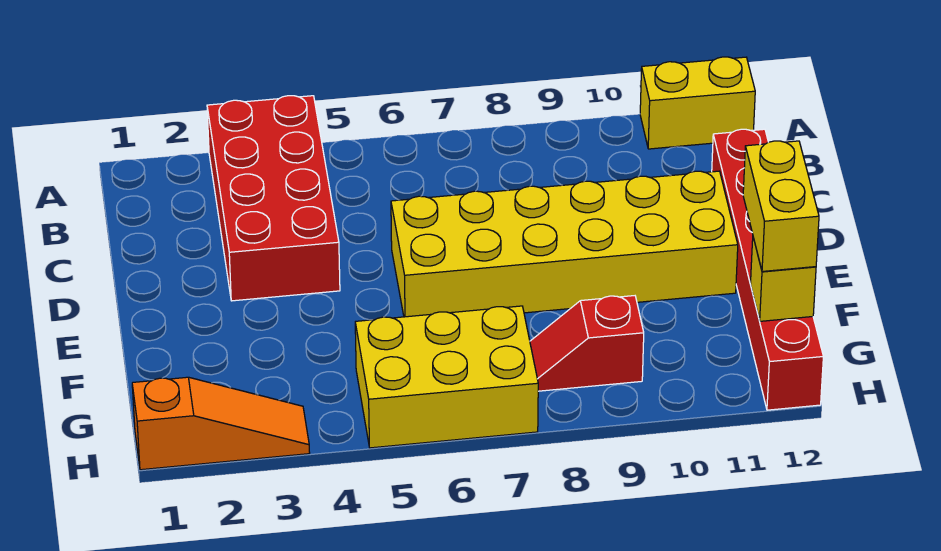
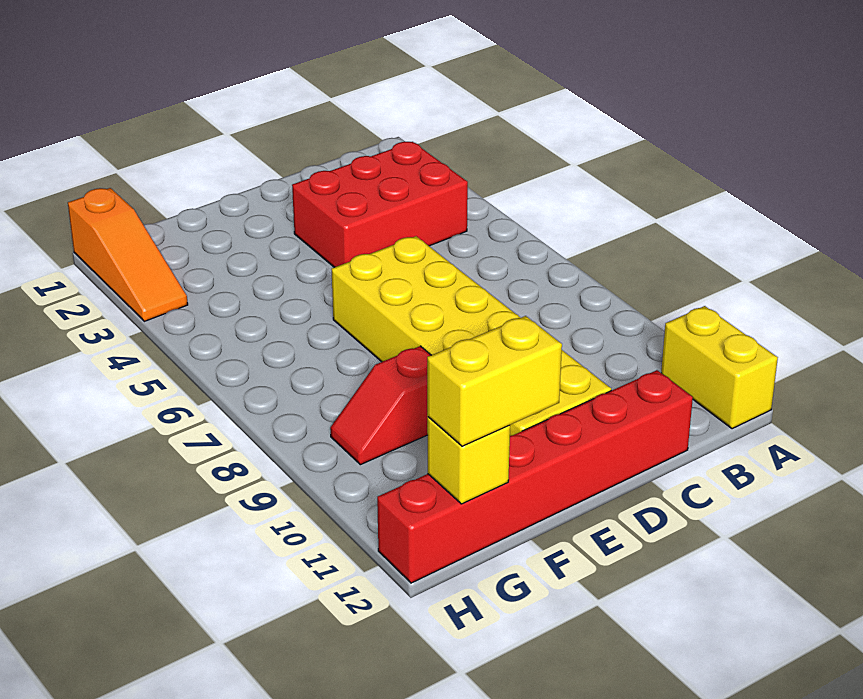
red 2x4 brick [207,96,340,301] -> red 2x3 brick [292,142,468,267]
yellow 2x3 brick [355,306,538,448] -> none
red 1x2 slope [530,296,644,391] -> red 1x2 slope turned to [330,346,431,465]

